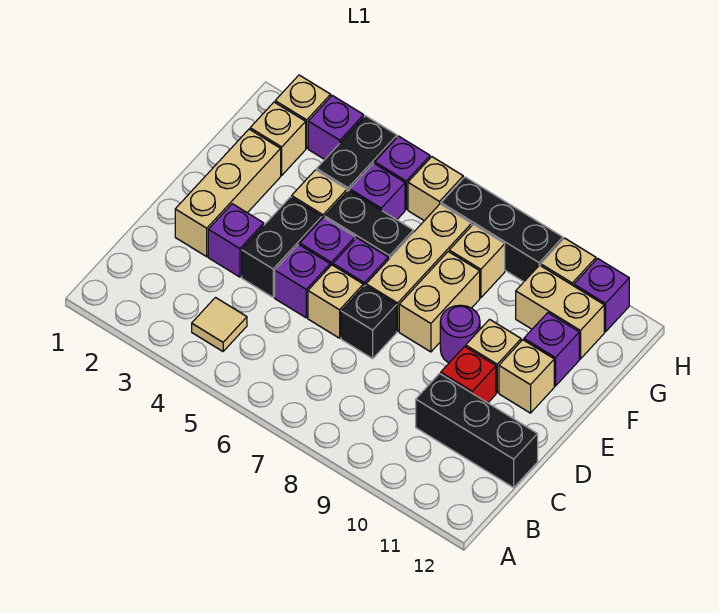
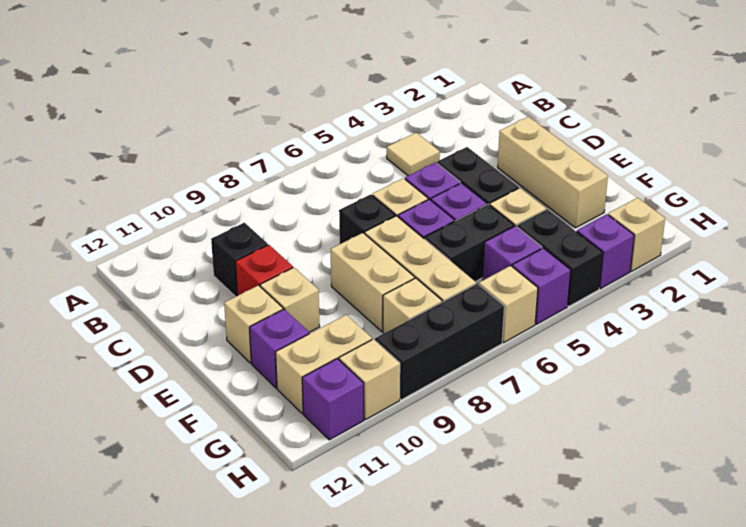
black 1x3 brick [416,374,538,488] -> black 1x1 brick [211,223,268,297]
purple 1x1 brick [208,204,264,277] -> none
purple 1x1 round brick [440,305,480,363] -> none
tan 1x1 brick [250,102,306,175] -> none

